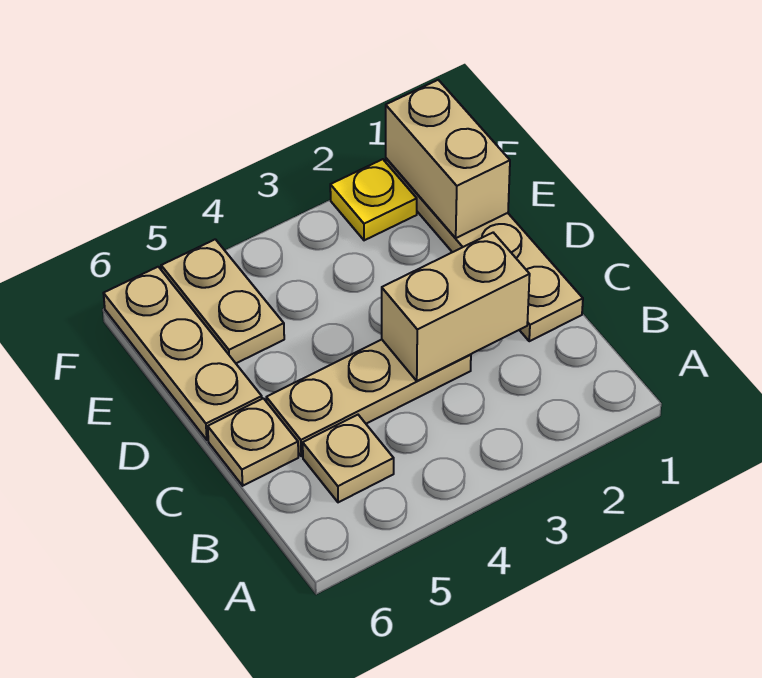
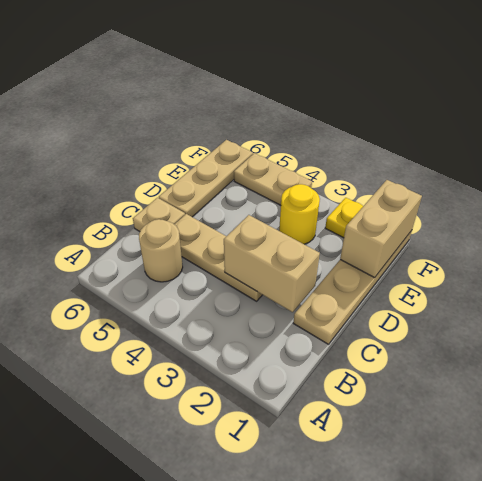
tan 1x1 plate [303,415,394,502] -> tan 1x1 round brick [139,219,183,282]
none -> yellow 1x1 round brick [279,184,320,244]
tan 1x2 plate [161,239,284,363] -> tan 1x2 plate turned to [234,153,312,205]

